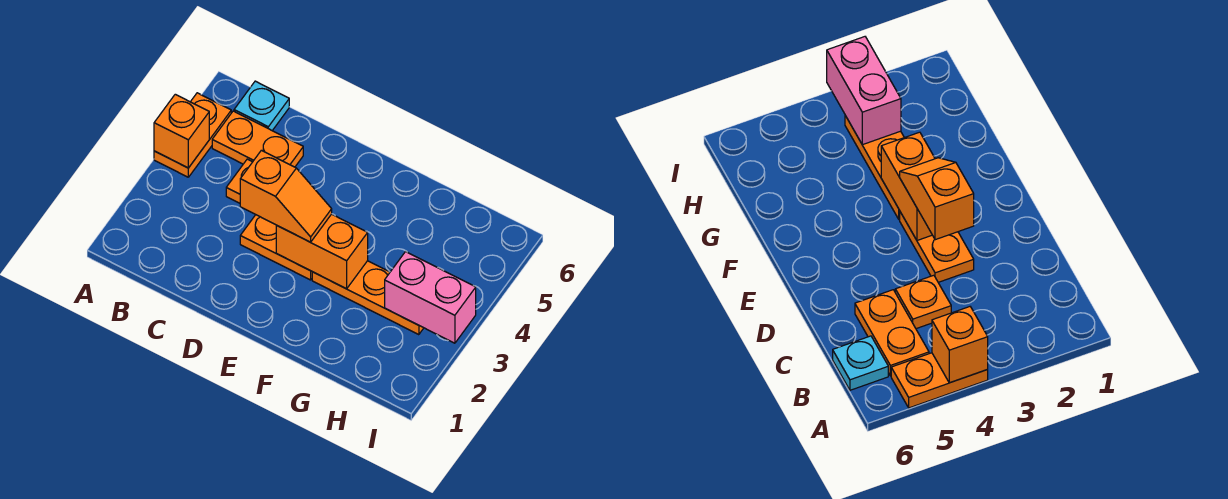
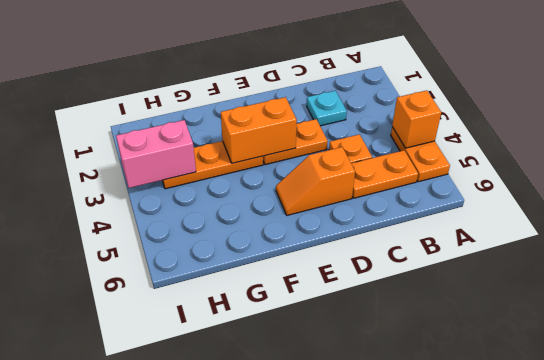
cyan 1x1 plate [234,81,289,131] -> cyan 1x1 plate moved to [307,91,347,126]
orange 1x2 slope [240,150,332,242] -> orange 1x2 slope moved to [276,147,355,215]

